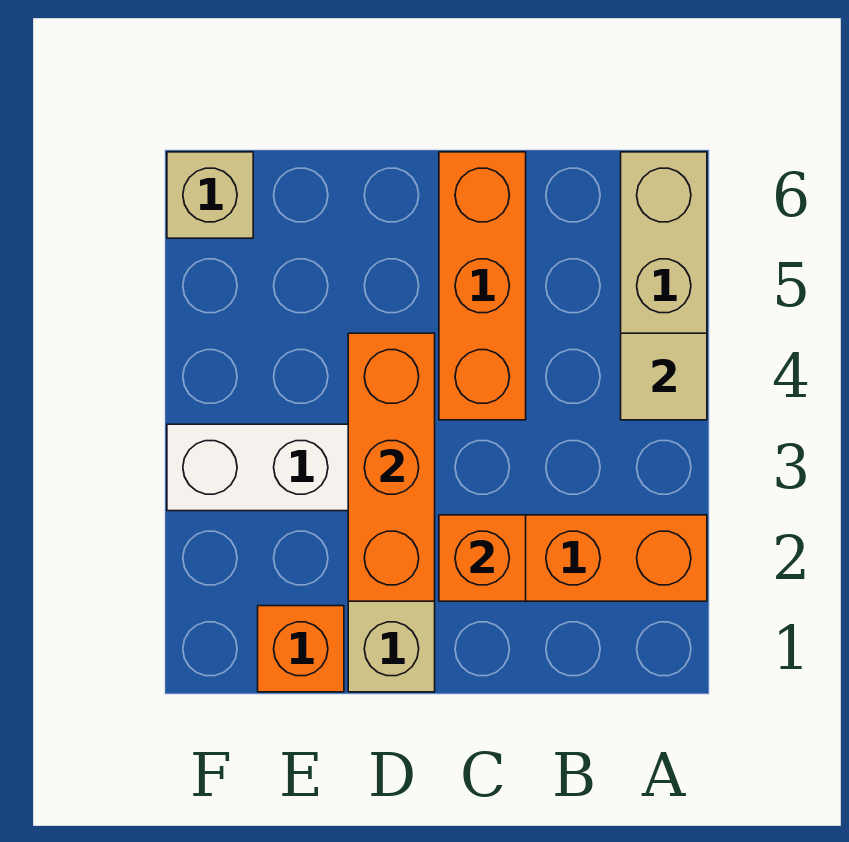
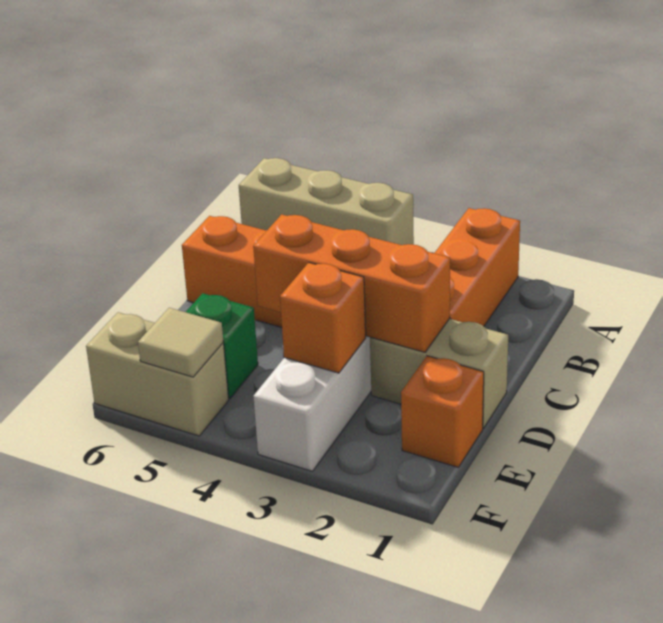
tan 1x1 tile [621,333,707,420] -> tan 1x1 tile moved to [138,308,223,377]
orange 1x1 brick [439,515,526,601] -> orange 1x1 brick moved to [280,263,366,373]
none -> green 1x1 brick [186,293,258,399]
tan 1x1 brick [167,152,253,238] -> tan 1x2 brick [86,312,229,436]

